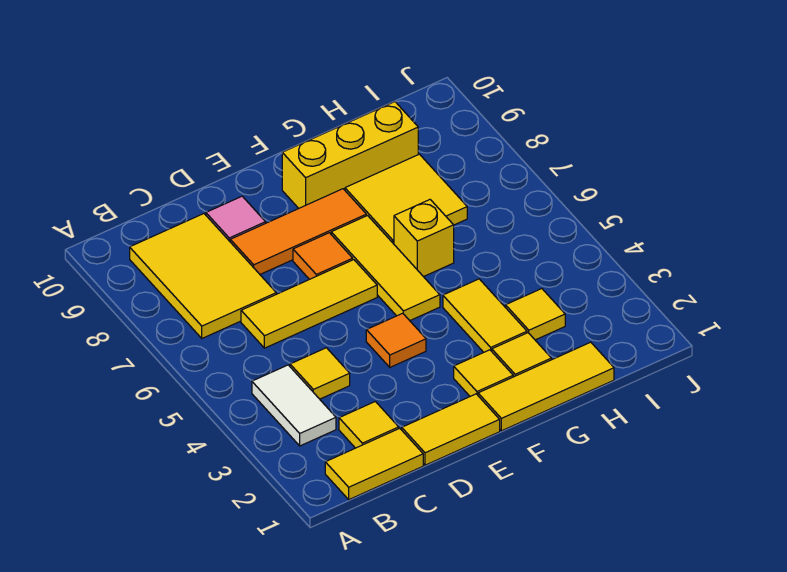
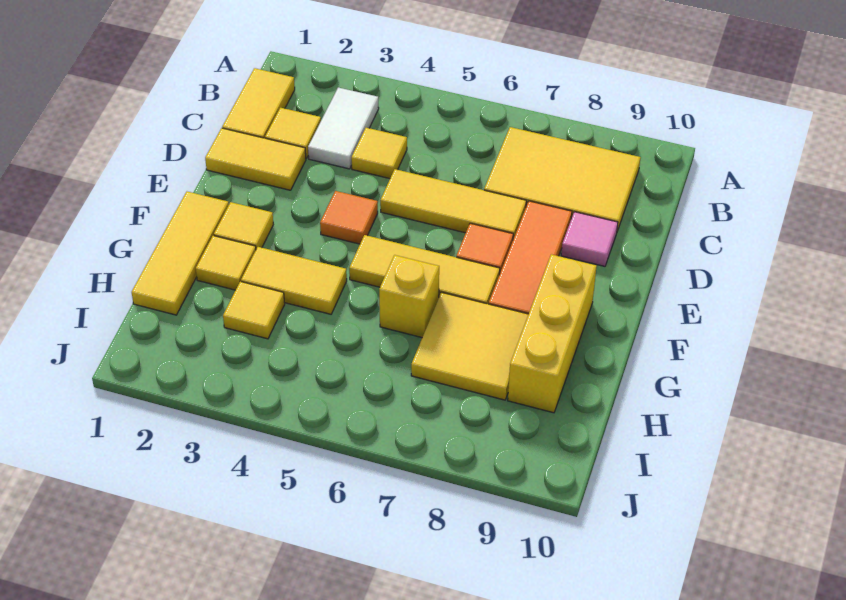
white 1x2 tile [252,365,336,446] -> white 1x2 tile turned to [308,88,379,169]
yellow 1x3 tile [241,260,377,348] -> yellow 1x3 tile turned to [380,169,526,239]
yellow 1x2 tile [402,394,500,465] -> yellow 1x2 tile turned to [205,128,306,190]

